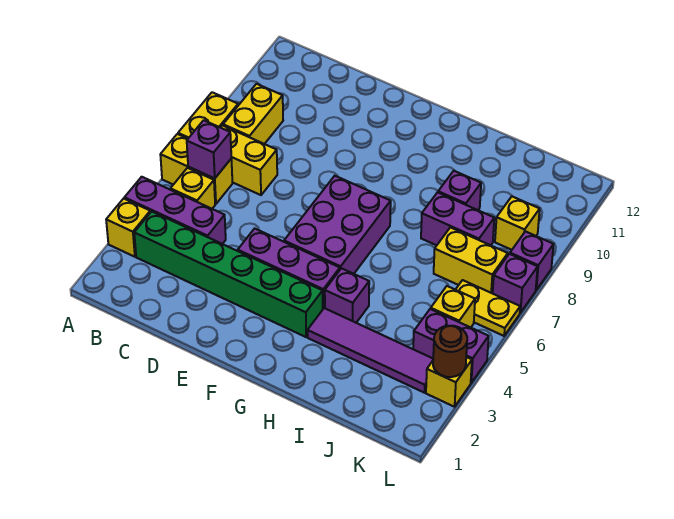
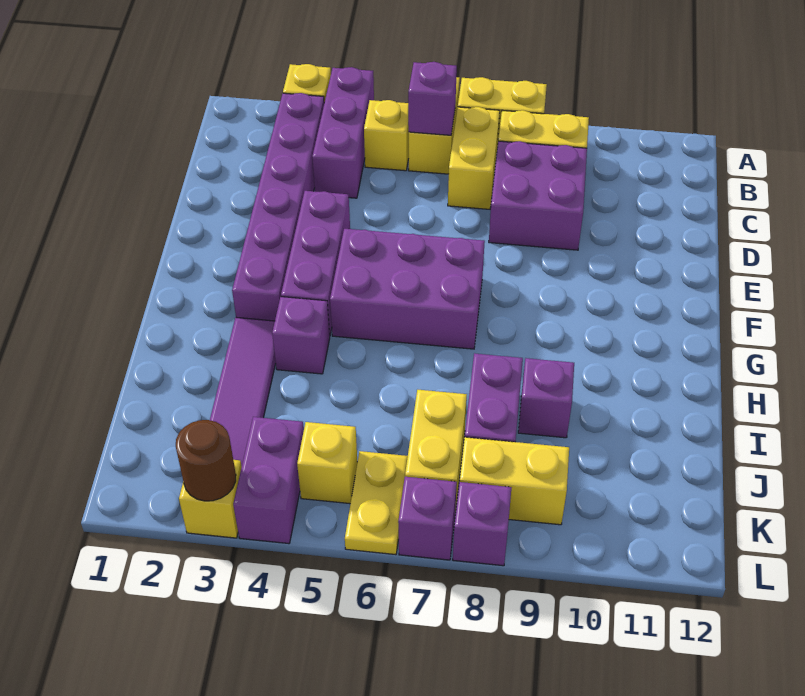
green 1x6 brick [134,211,323,337] -> purple 1x6 brick [232,93,324,321]
none -> purple 2x2 brick [489,141,587,250]
yellow 1x1 brick [495,197,540,250] -> yellow 1x2 brick [460,437,569,525]

